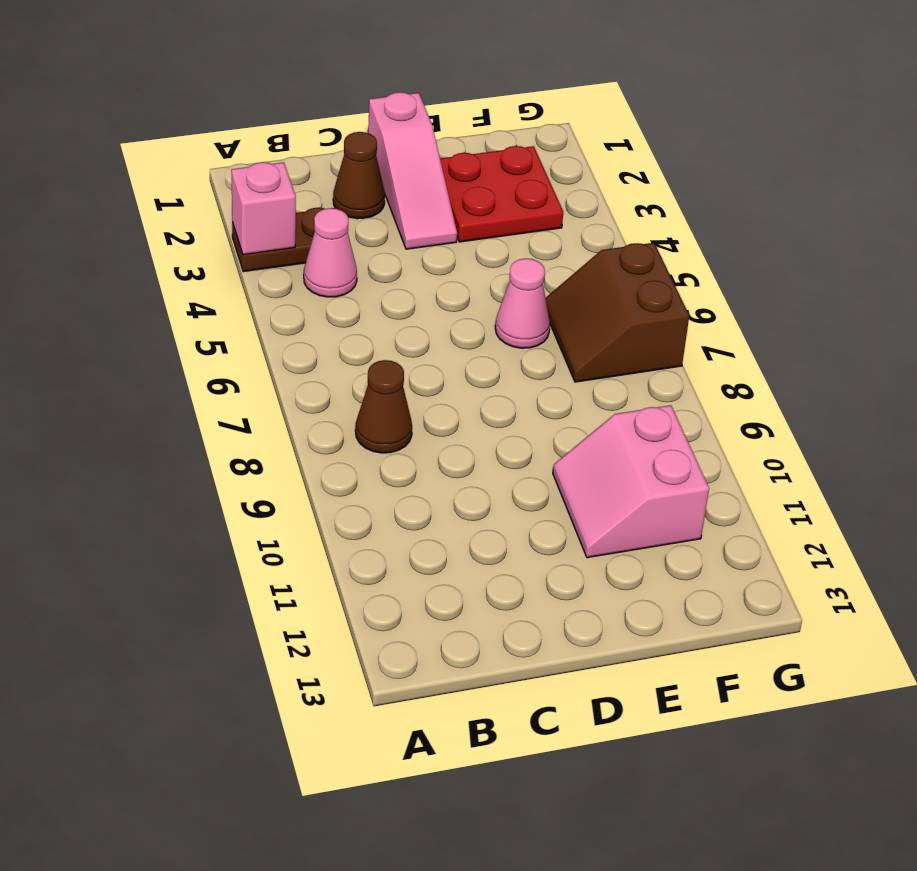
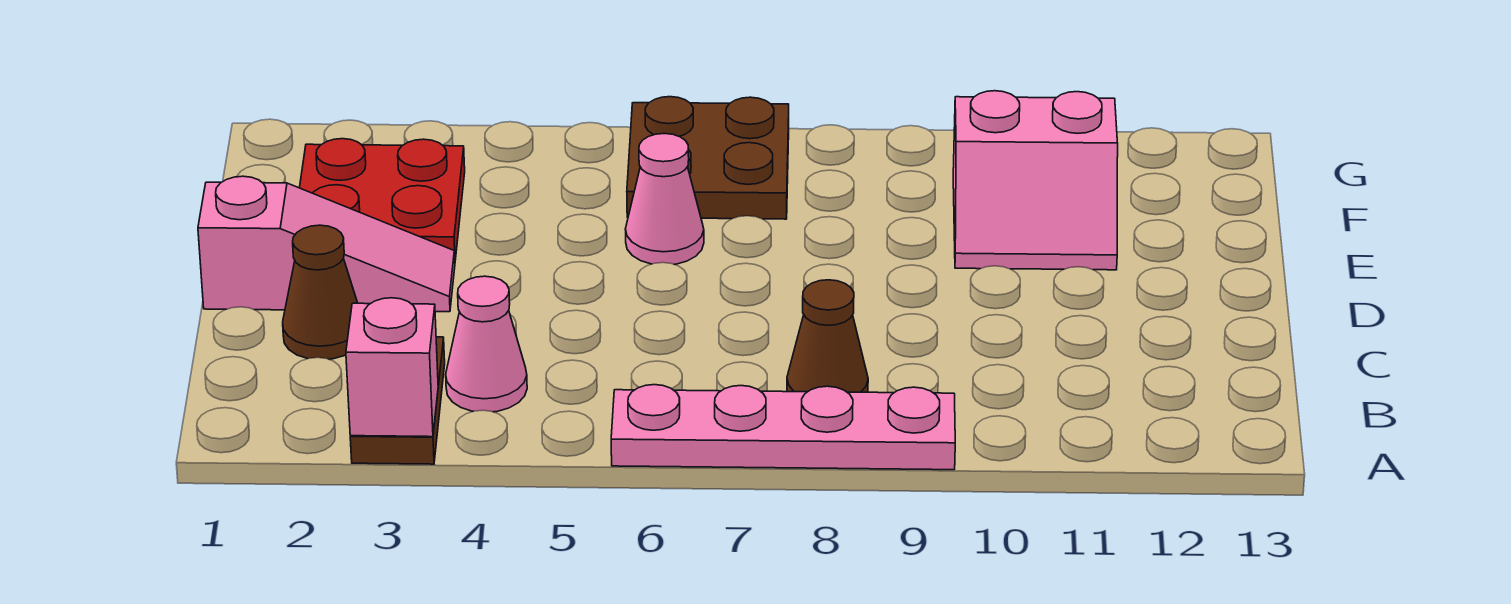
none -> pink 1x4 plate [611,385,955,470]
brown 2x2 slope [546,243,689,382] -> brown 2x2 plate [627,97,789,219]

